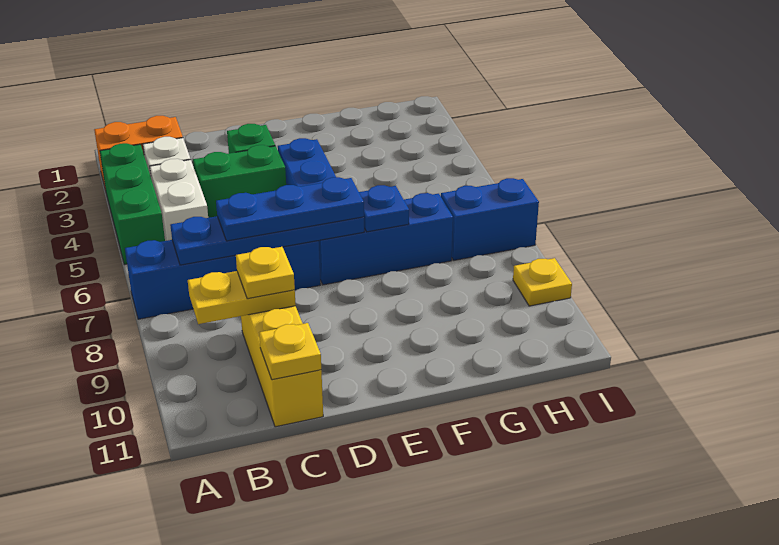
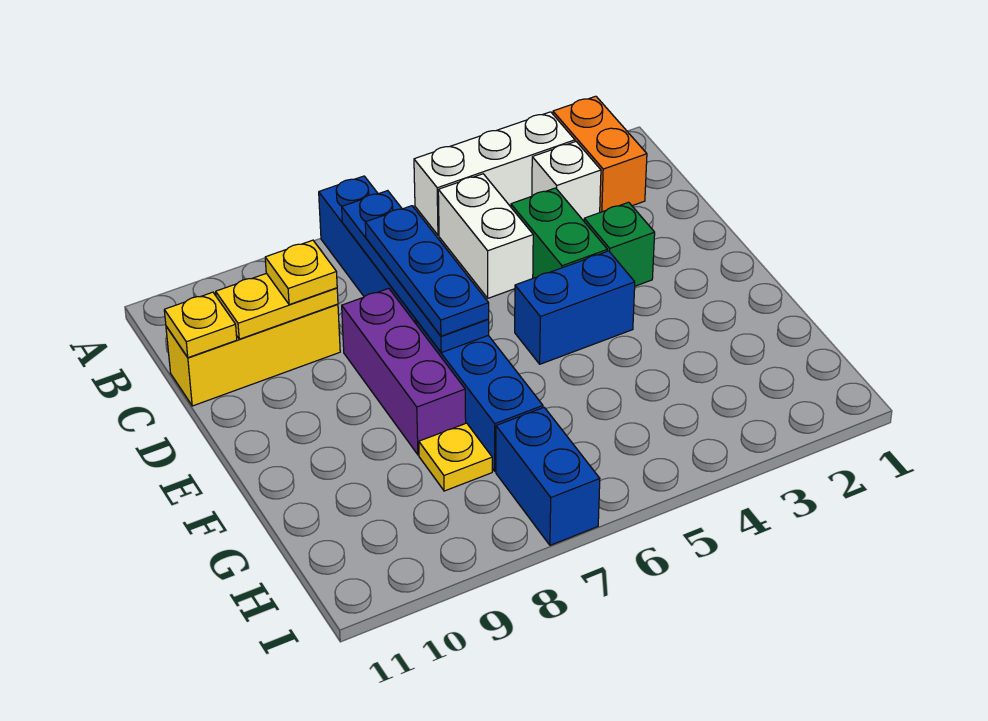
green 1x3 brick [100,143,165,265] -> white 1x3 brick [414,112,575,235]
white 1x2 brick [150,159,208,241] -> white 1x2 brick turned to [438,174,533,298]
yellow 1x2 plate [188,271,296,324] -> yellow 1x2 plate turned to [216,273,338,339]
none -> purple 1x3 brick [342,288,466,455]
blue 1x1 plate [359,185,409,232] -> none
yellow 1x1 plate [513,258,572,306] -> yellow 1x1 plate moved to [419,423,492,491]

